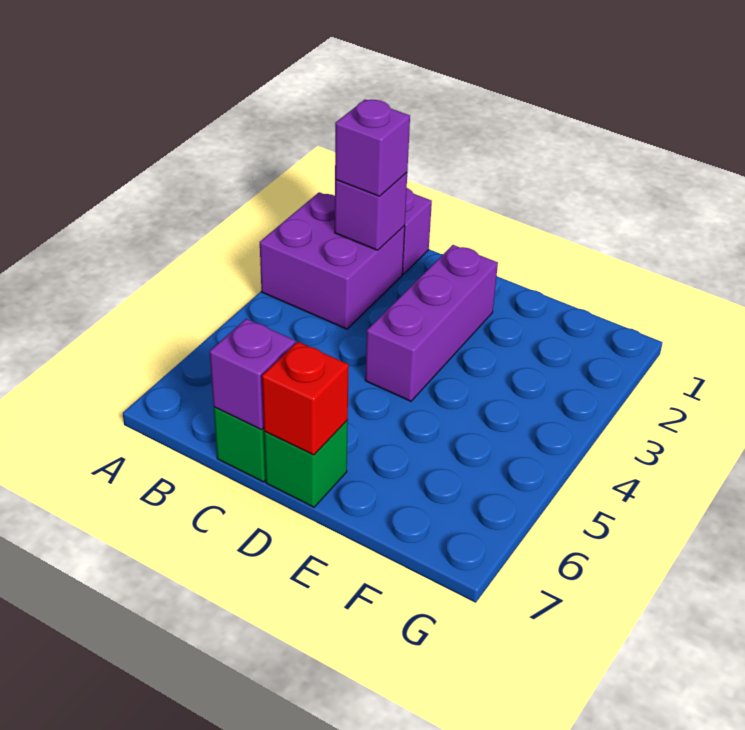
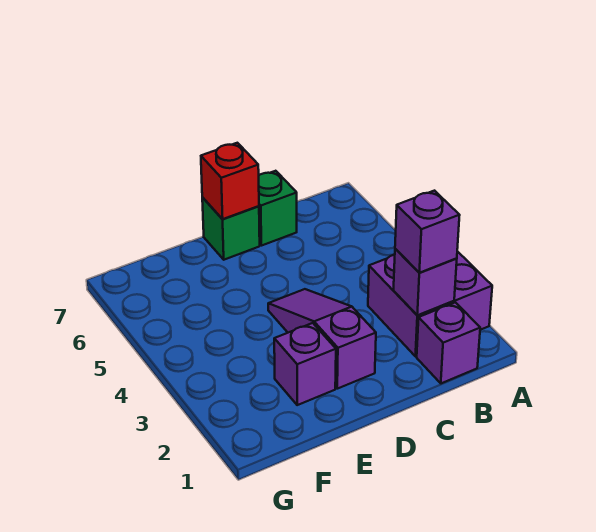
purple 1x1 brick [210,319,295,430] -> purple 1x1 brick moved to [274,323,336,405]
purple 1x3 brick [365,245,498,401] -> purple 1x3 slope [268,289,376,389]

